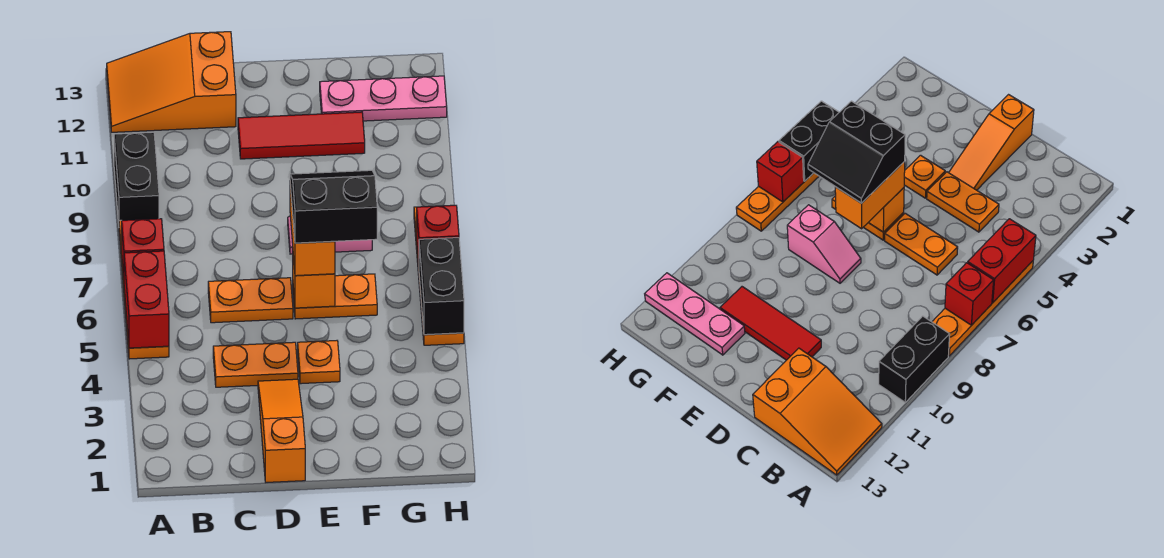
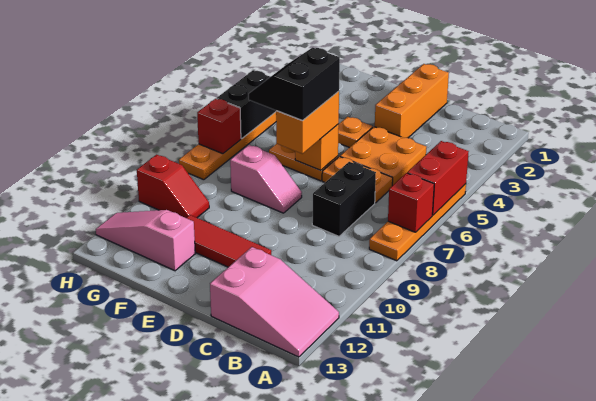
black 1x2 brick [114,132,159,223] -> black 1x2 brick moved to [312,162,376,236]
orange 2x3 slope [107,32,236,132] -> pink 2x3 slope [210,247,339,357]
orange 1x2 plate [213,342,298,387] -> orange 2x2 plate [340,127,426,186]
orange 1x3 slope [258,379,305,482] -> orange 1x3 brick [375,64,449,138]
black 2x2 slope [290,170,377,243] -> black 2x2 slope turned to [249,47,340,121]
pink 1x3 plate [320,76,447,121] -> pink 1x3 slope [96,210,195,271]
none -> red 1x2 slope [137,155,209,218]

